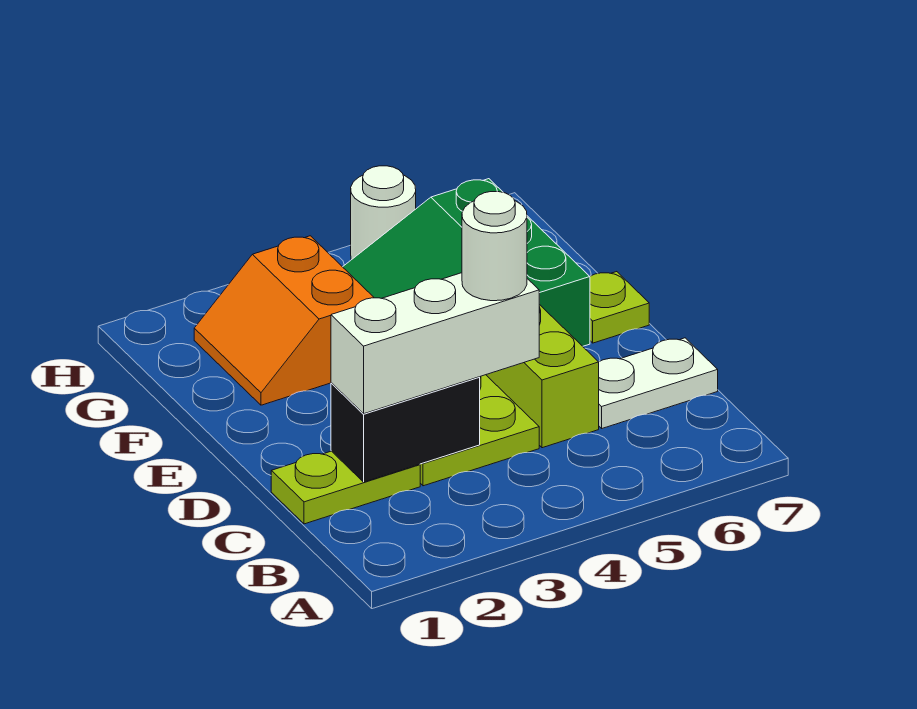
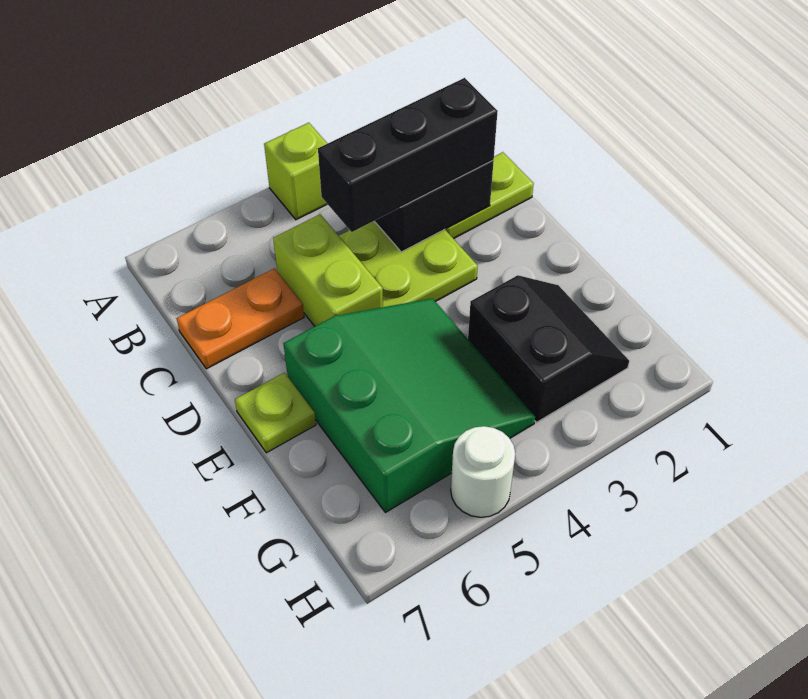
none -> lime 1x1 brick [264,123,327,220]
white 1x3 brick [331,273,539,414] -> black 1x3 brick [318,78,498,232]
white 1x1 round brick [462,192,527,301] -> none
white 1x2 plate [599,338,718,428] -> orange 1x2 plate [177,268,304,369]
orange 2x2 slope [194,236,374,405] -> black 2x2 slope [468,275,629,422]

